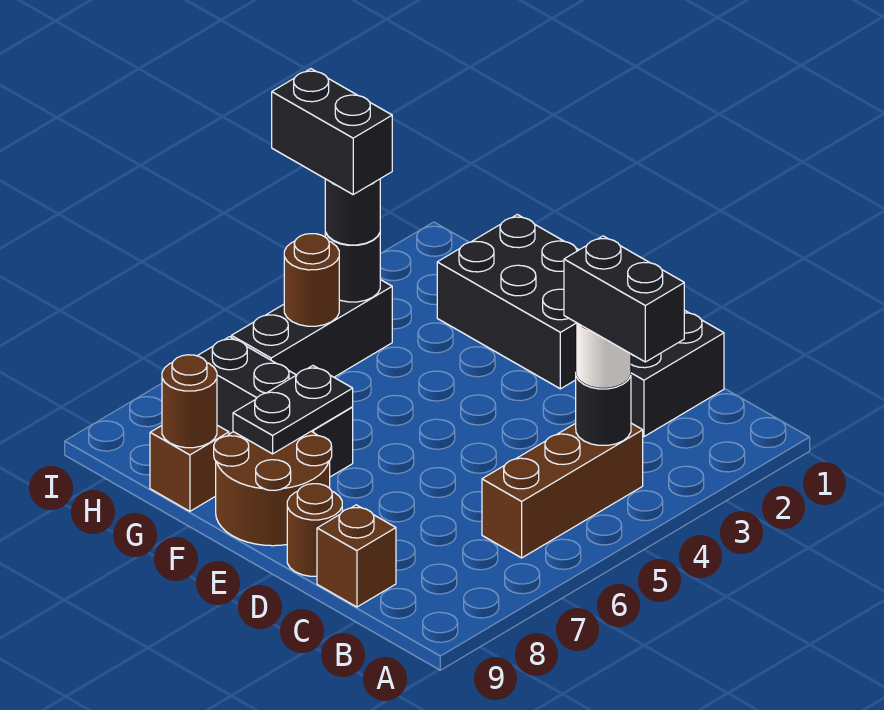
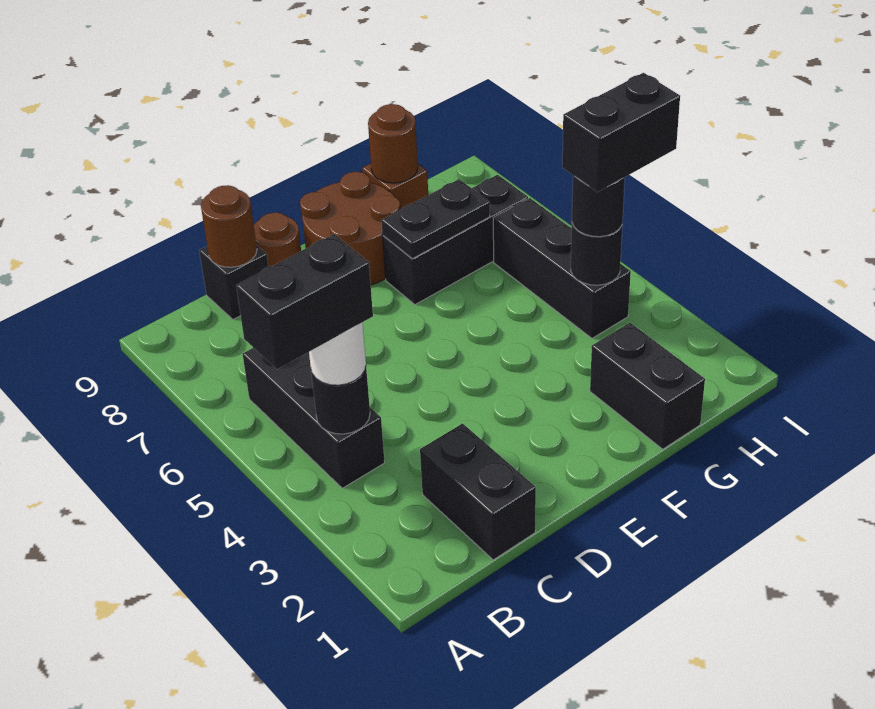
brown 1x3 brick [482,423,643,558] -> black 1x3 brick [243,348,385,488]
brown 1x1 brick [317,505,396,607] -> black 1x1 brick [199,245,268,320]
black 2x3 brick [437,215,579,389] -> black 1x2 brick [590,323,705,449]
black 1x2 plate [233,366,353,454] -> black 1x2 plate turned to [381,179,490,259]
brown 1x1 round brick [284,234,339,326] -> brown 1x1 round brick moved to [201,185,257,267]

